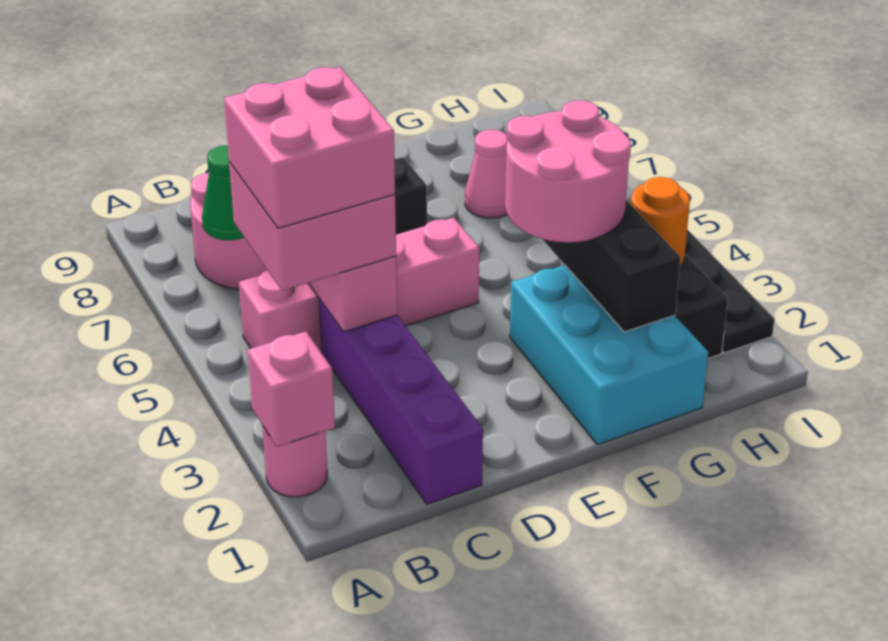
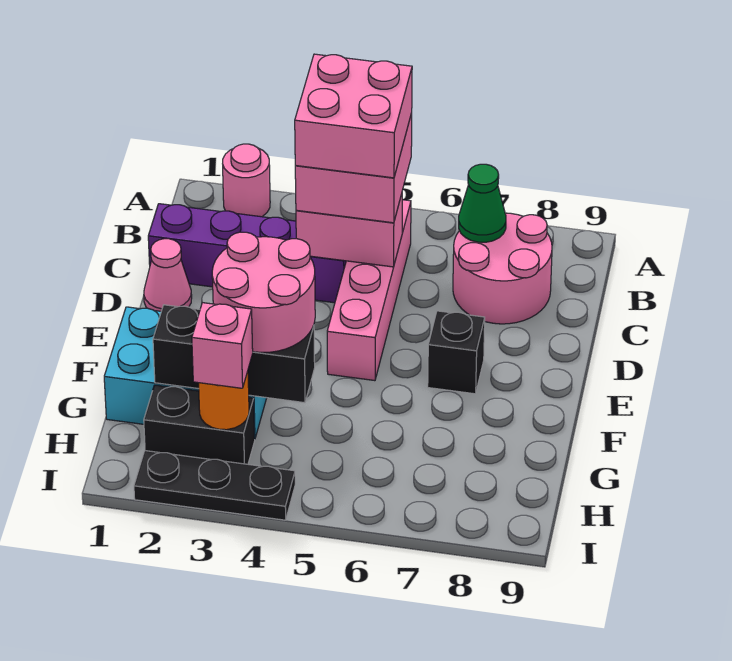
pink 1x1 brick [248,332,335,447] -> pink 1x1 brick moved to [192,303,253,388]
pink 1x1 cone [465,129,507,218] -> pink 1x1 cone moved to [144,239,192,311]

